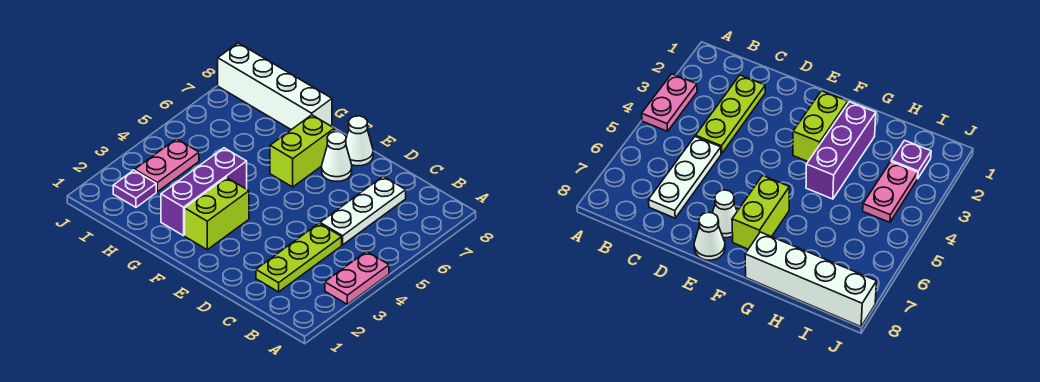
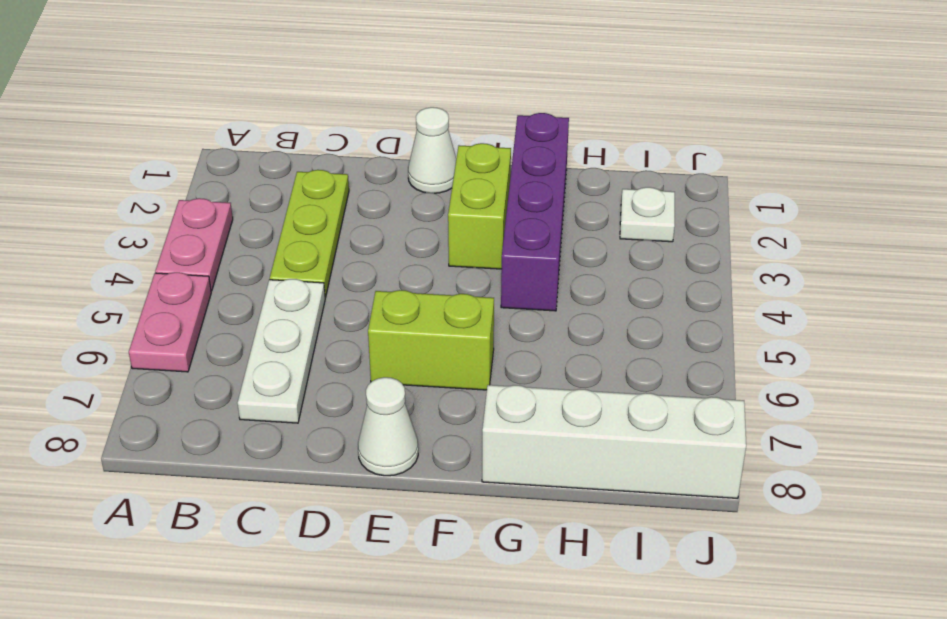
white 1x1 cone [322,132,352,181] -> white 1x1 cone moved to [408,107,456,193]
lime 1x2 brick [270,115,334,187] -> lime 1x2 brick turned to [368,290,494,390]
purple 1x3 brick [161,148,247,236] -> purple 1x4 brick [501,113,569,311]
purple 1x1 plate [113,170,156,207] -> white 1x1 plate [620,187,675,242]
pink 1x2 plate [135,139,199,192] -> pink 1x2 plate moved to [129,272,211,372]

